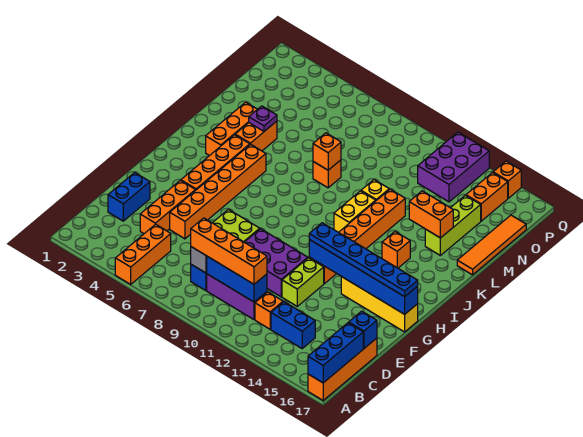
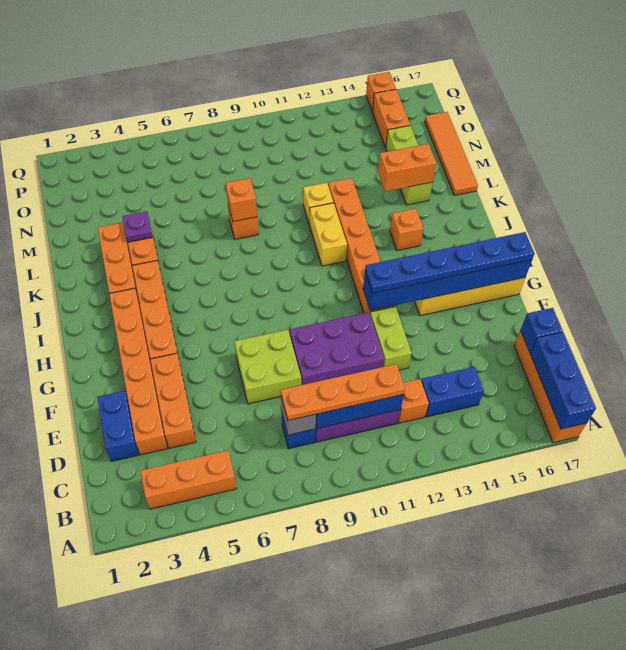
orange 1x3 brick [115,224,171,285] -> orange 1x3 brick turned to [141,450,236,509]
orange 1x4 brick [191,218,267,284] -> orange 1x4 plate [281,364,405,420]
orange 1x6 brick [170,144,266,239] -> orange 1x6 brick moved to [109,288,168,455]
purple 2x3 brick [418,132,489,202] -> none

